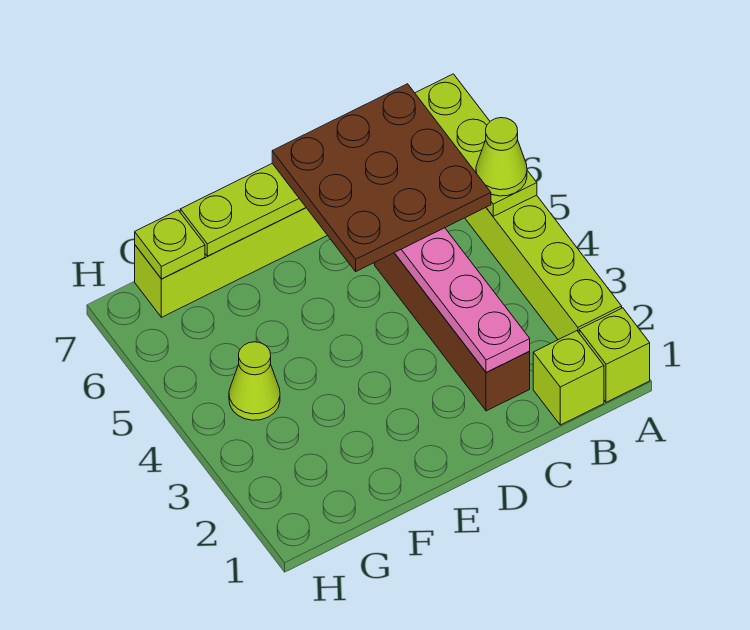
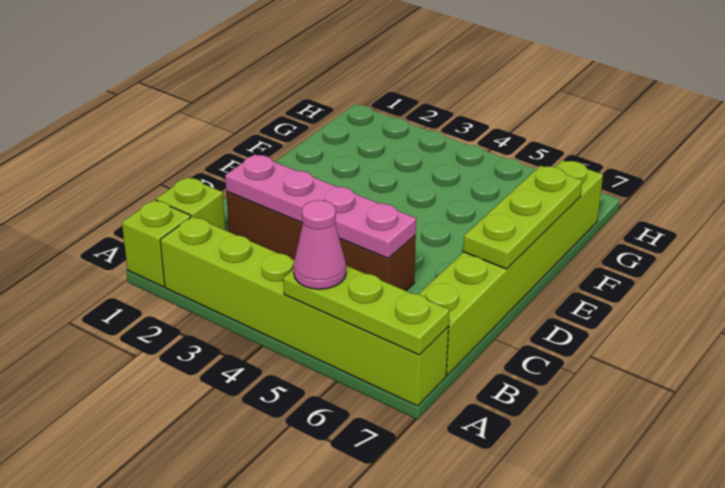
lime 1x1 cone [476,118,527,196] -> pink 1x1 cone [294,200,346,289]
brown 3x3 plate [272,84,491,271] -> none
lime 1x1 cone [229,342,280,420] -> none
lime 1x1 plate [135,210,205,279] -> none

